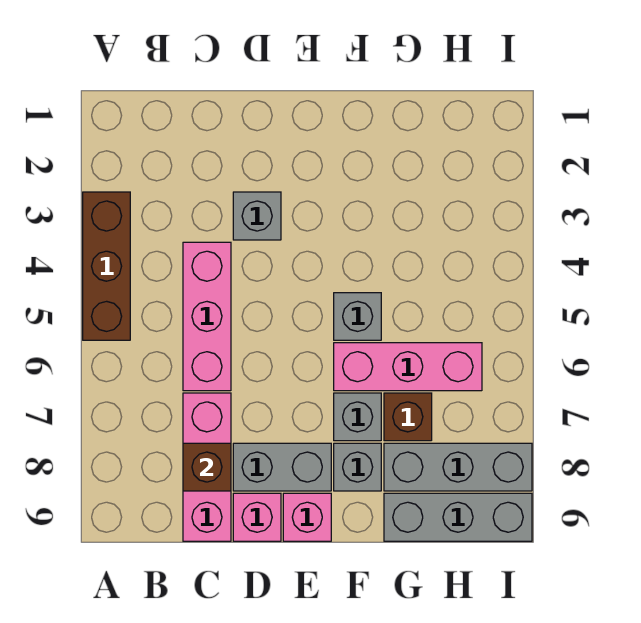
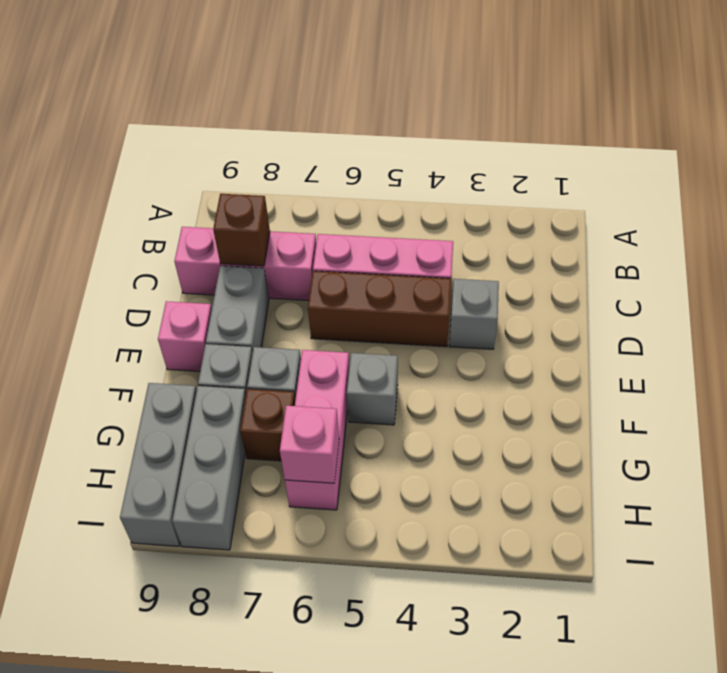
brown 1x3 brick [83,192,130,340] -> brown 1x3 brick moved to [308,271,451,347]
pink 1x1 brick [233,493,281,541] -> pink 1x1 brick moved to [280,406,339,483]

